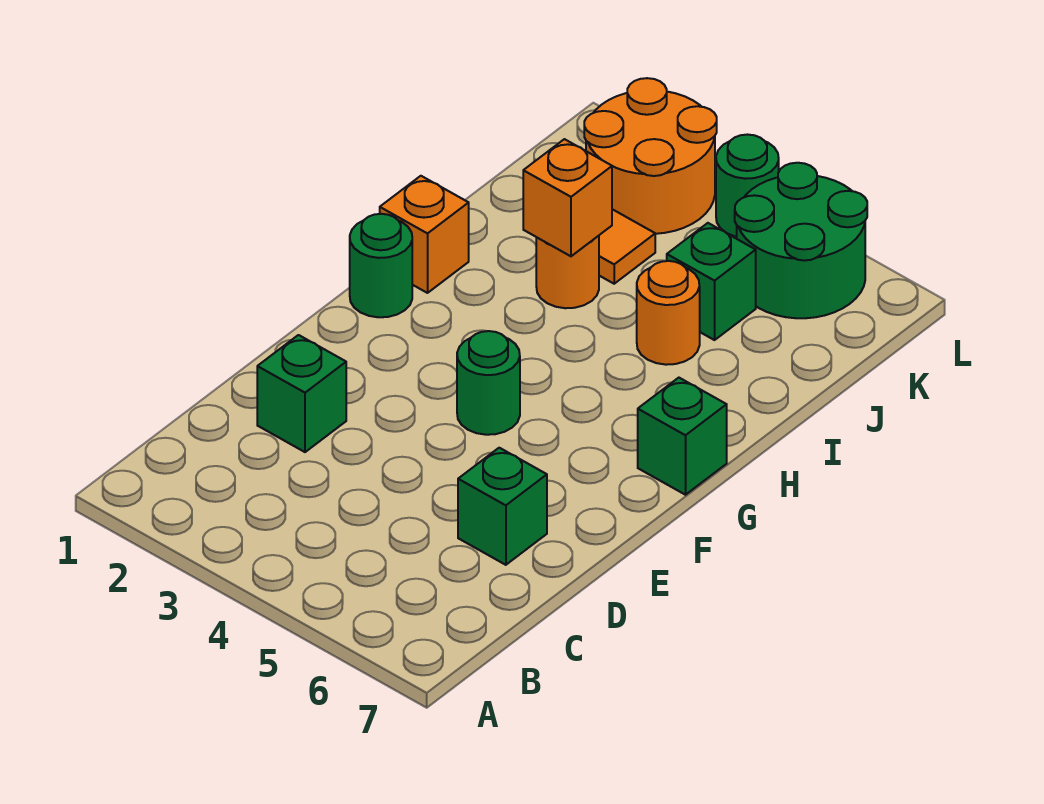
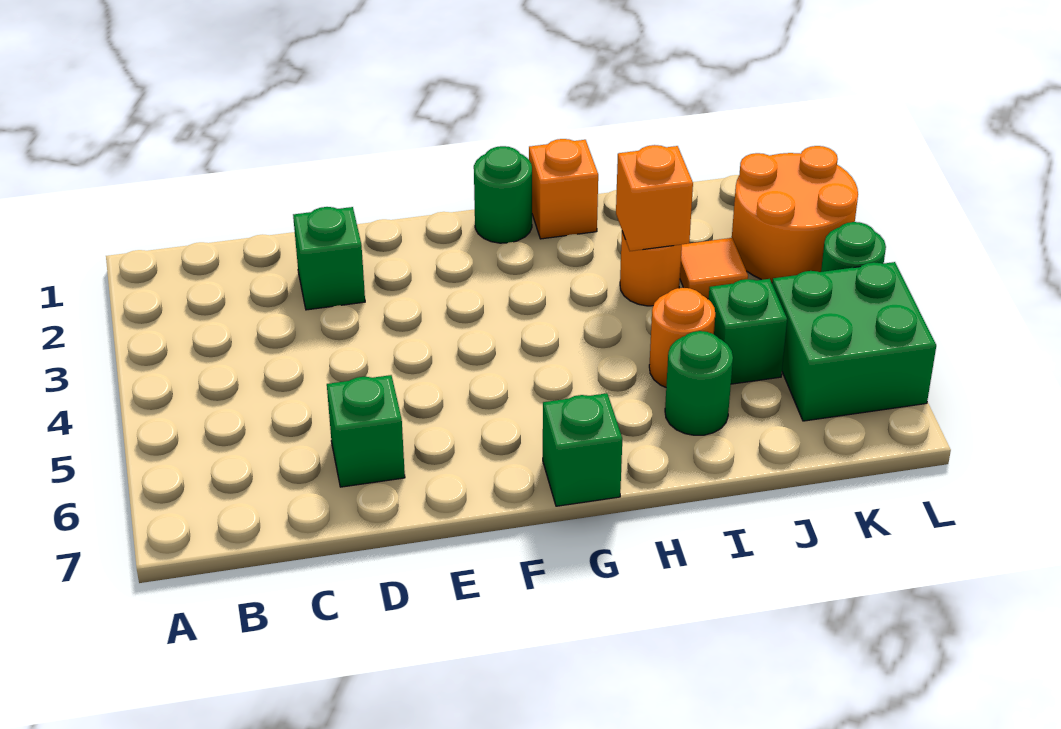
green 1x1 round brick [457,331,520,435] -> green 1x1 round brick moved to [665,331,733,435]
green 2x2 round brick [735,163,867,318] -> green 2x2 brick [772,262,936,421]

